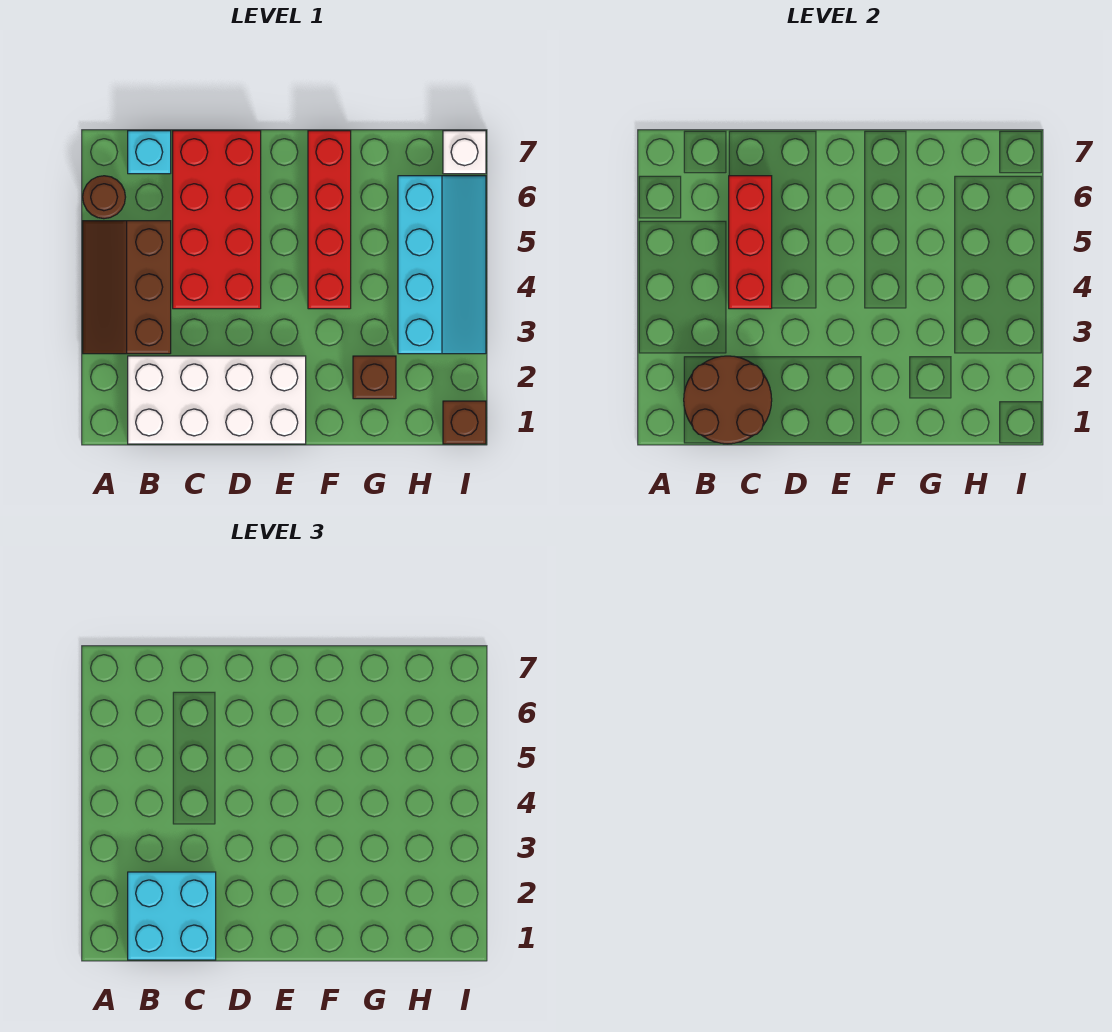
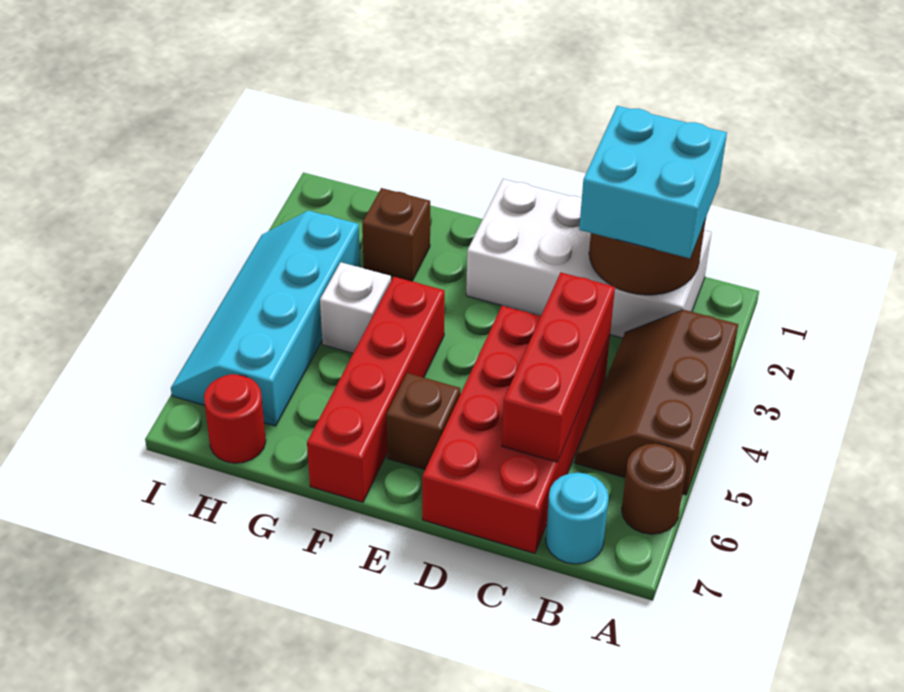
brown 2x3 slope [83,221,171,354] -> brown 2x3 slope turned to [575,310,738,495]
cyan 1x1 brick [128,131,171,174] -> cyan 1x1 round brick [546,473,609,564]
none -> red 1x1 round brick [204,374,266,463]
brown 1x1 brick [443,401,486,444] -> brown 1x1 brick moved to [386,373,461,470]
white 1x1 brick [443,131,486,174] -> white 1x1 brick moved to [320,262,391,353]

